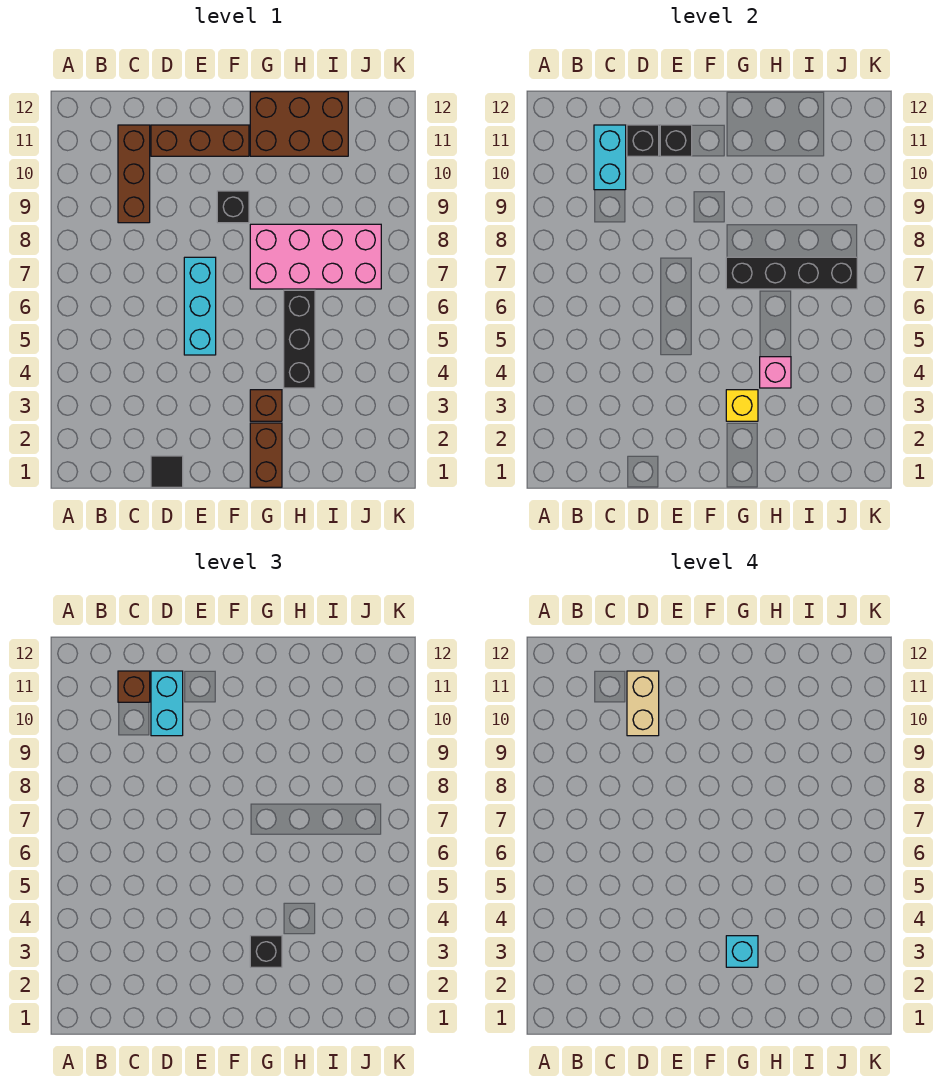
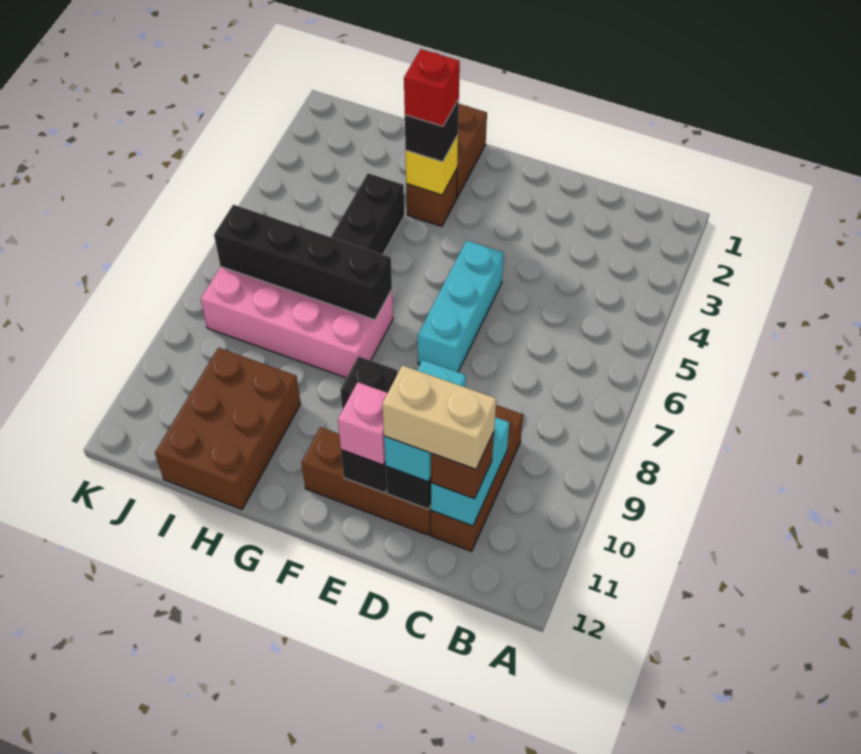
black 1x1 tile [151,456,183,487] -> none
tan 1x2 brick [627,671,659,736] -> tan 1x2 brick turned to [382,365,496,469]
cyan 1x1 brick [726,936,758,967] -> red 1x1 brick [404,49,460,126]
brown 2x3 brick [250,92,348,156] -> brown 2x3 brick turned to [155,348,301,509]
pink 1x1 brick [760,357,791,388] -> pink 1x1 brick moved to [338,382,388,465]

